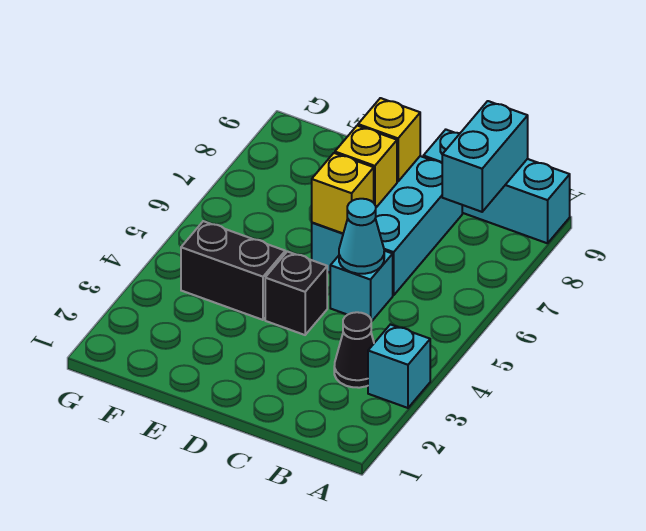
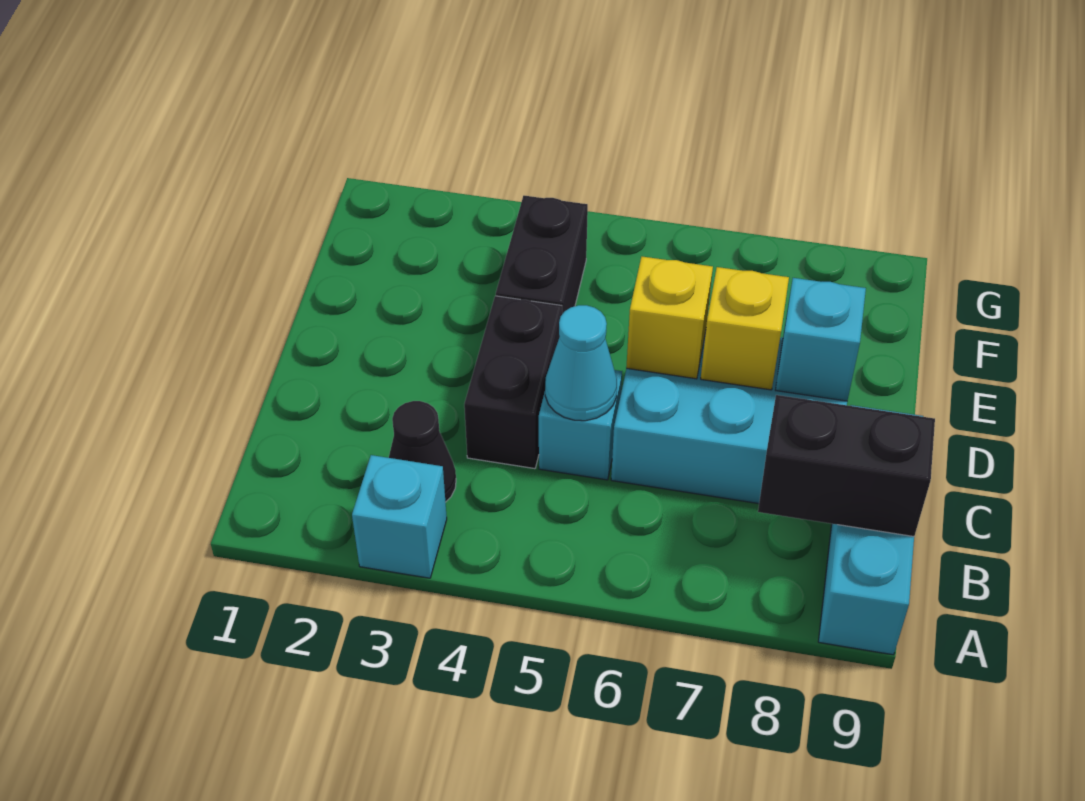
cyan 1x2 brick [442,101,528,212] -> black 1x2 brick [758,395,935,537]
black 1x1 brick [265,252,327,335] -> black 1x2 brick [464,296,562,469]
yellow 1x1 brick [358,98,420,182] -> cyan 1x1 brick [776,278,866,401]

